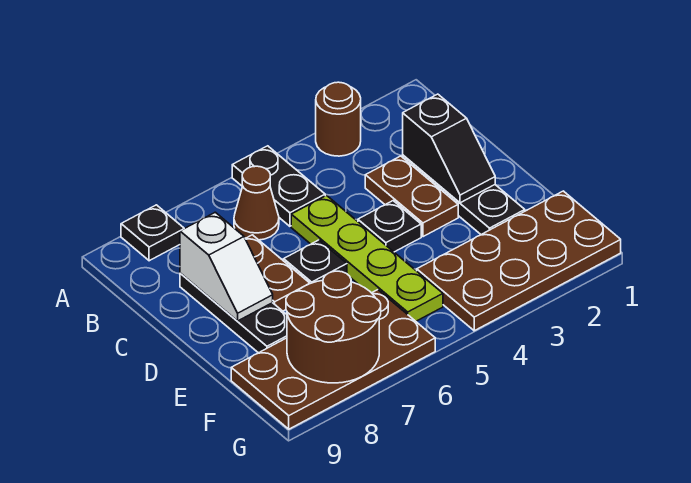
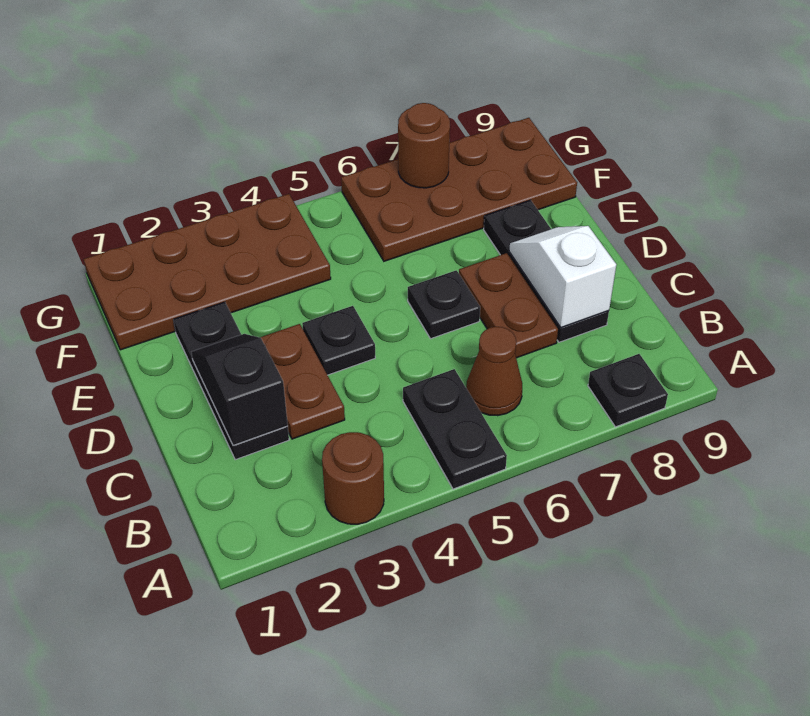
lime 1x4 plate [291,196,443,321] -> none
brown 2x2 round brick [286,271,381,383] -> brown 1x1 round brick [398,103,450,188]

